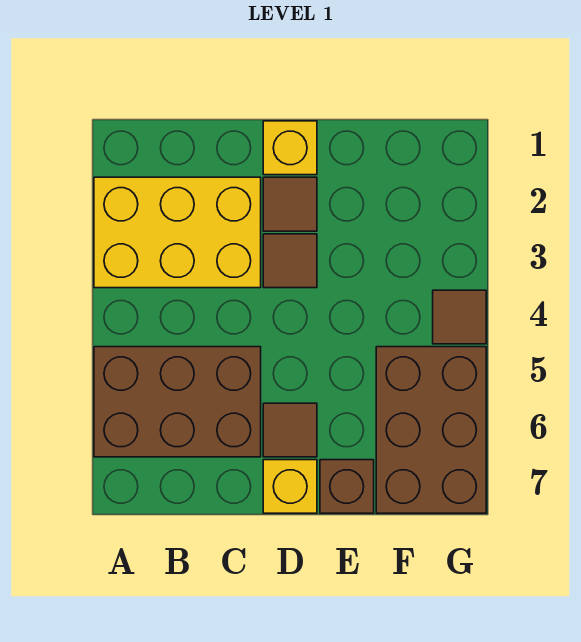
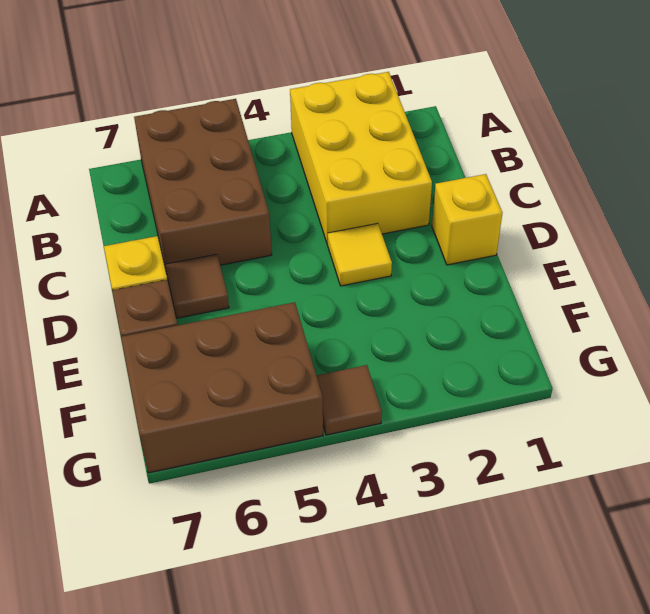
brown 1x1 tile [263,177,317,231] -> none
brown 1x1 tile [263,234,317,288] -> yellow 1x1 tile [327,223,392,286]

